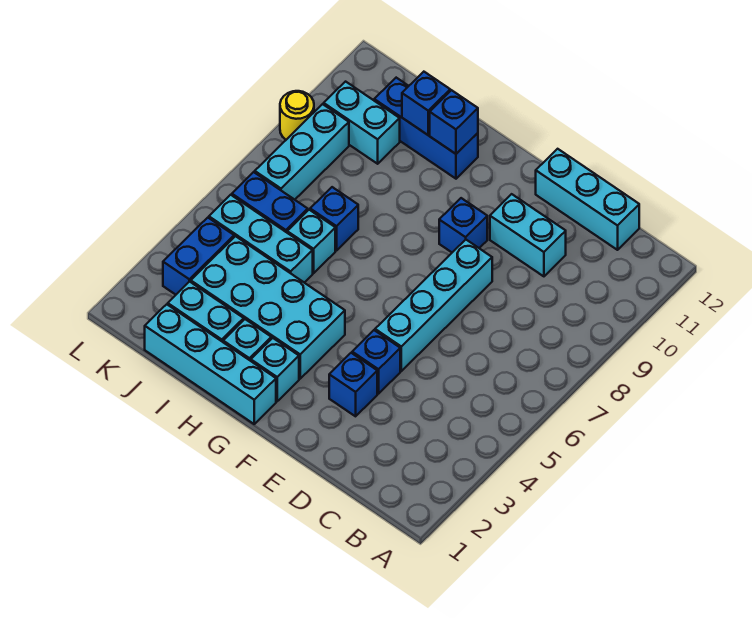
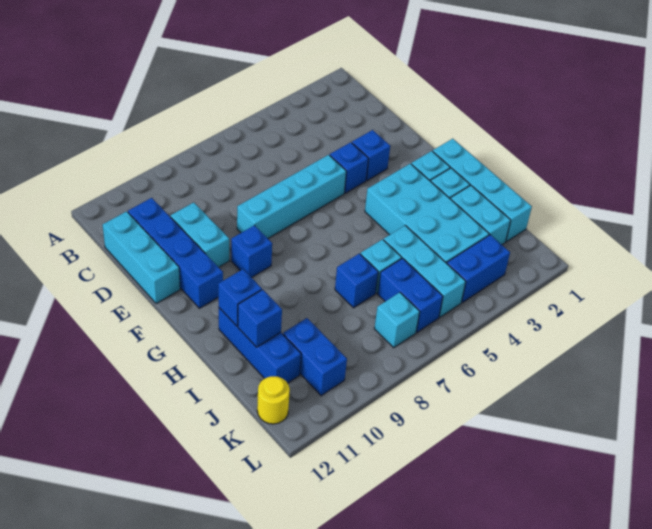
none -> blue 1x4 brick [128,198,223,308]
cyan 1x2 brick [324,82,400,164] -> blue 1x2 brick [283,318,347,396]
cyan 1x3 brick [255,104,349,200] -> cyan 1x1 brick [374,292,420,348]
yellow 1x1 round brick [280,91,314,140] -> yellow 1x1 round brick moved to [257,376,290,424]

